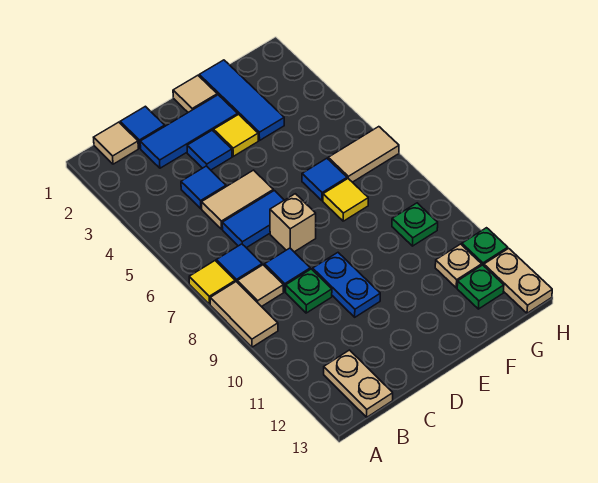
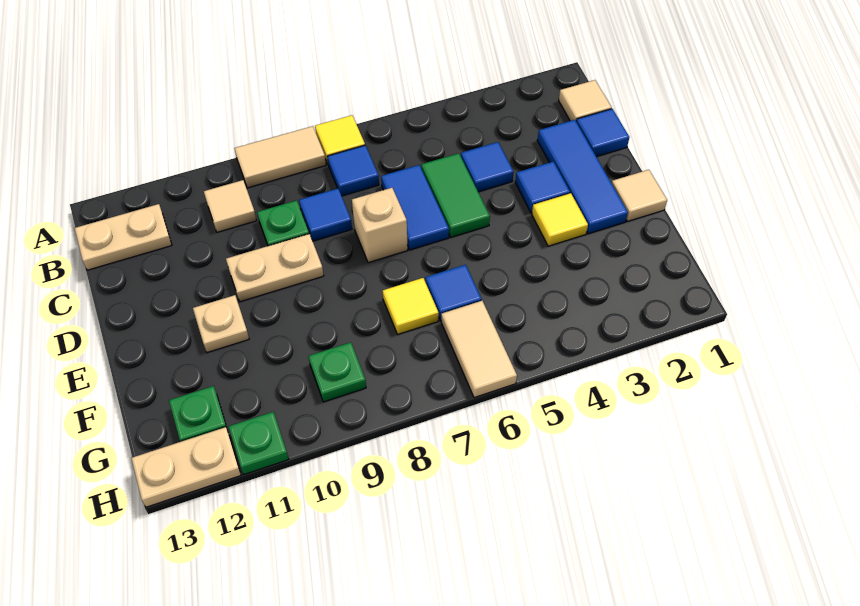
tan 1x1 tile [237,265,284,307] -> tan 1x1 tile moved to [204,180,257,232]
tan 1x2 tile [202,170,273,229] -> green 1x2 tile [421,153,490,237]
blue 1x2 plate [313,253,380,317] -> tan 1x2 plate [226,234,324,302]
blue 1x3 tile [199,60,284,140] -> none
tan 1x1 plate [435,244,482,288] -> tan 1x1 plate moved to [193,295,249,353]

